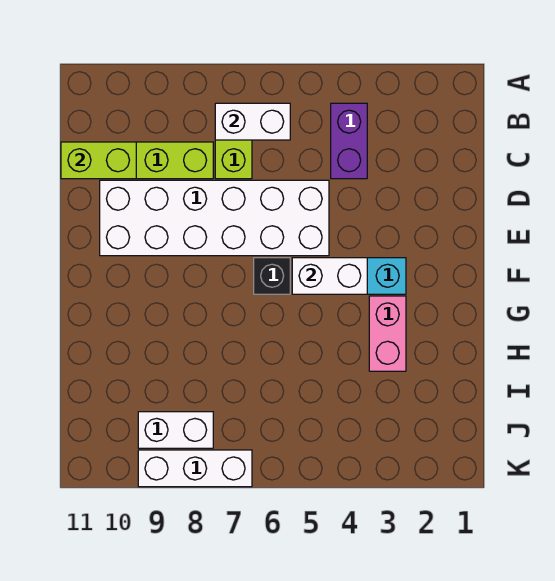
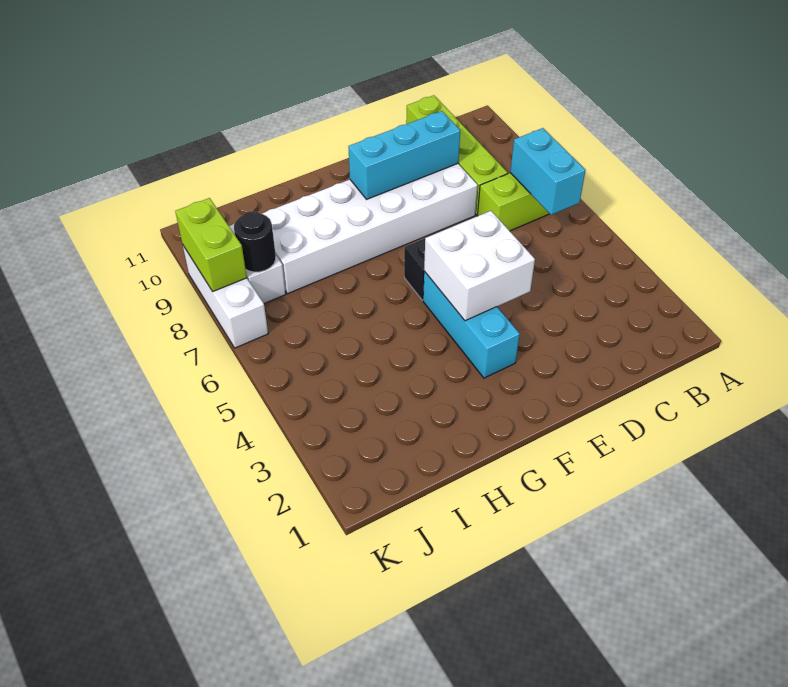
purple 1x2 brick [331,103,367,179] -> none
white 1x2 brick [215,103,290,140] -> cyan 1x2 brick [510,128,586,215]
lime 1x2 brick [61,142,136,179] -> lime 1x2 brick moved to [175,198,247,291]
white 2x6 brick [100,180,329,256] -> white 2x6 brick turned to [262,164,478,294]
none -> cyan 1x3 brick [348,111,460,199]
white 1x2 brick [292,258,367,294] -> white 2x2 brick [424,211,535,321]
pink 1x2 brick [369,296,406,371] -> none
none -> black 1x1 round brick [234,211,276,272]

